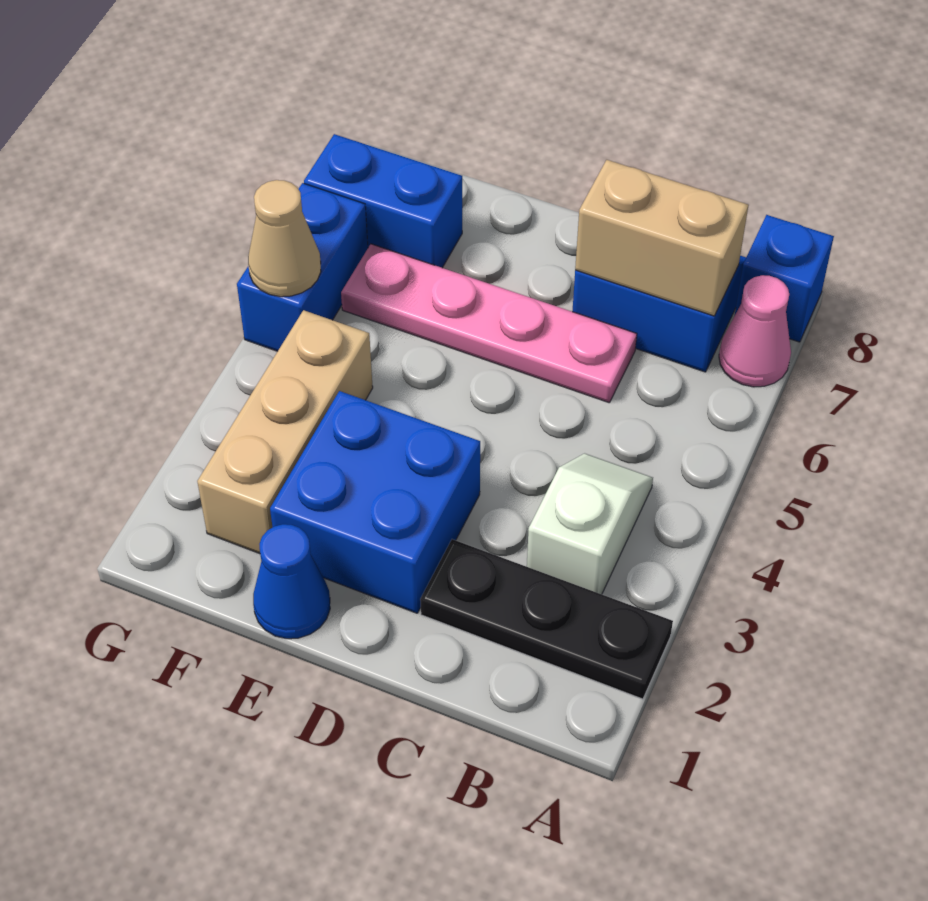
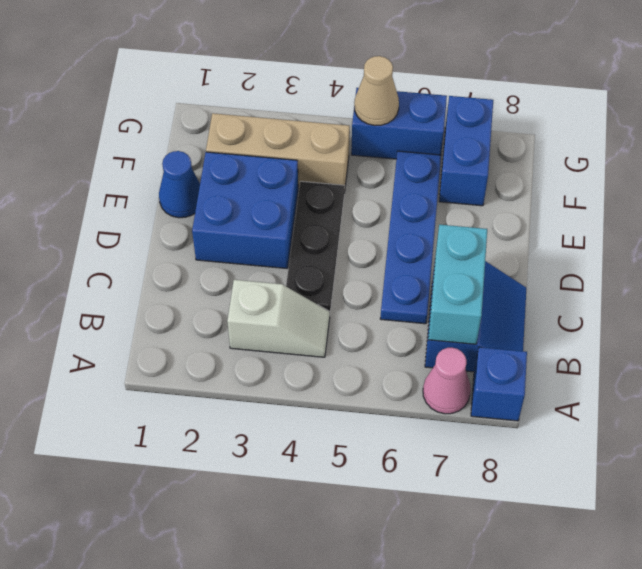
black 1x3 plate [420,539,673,699] -> black 1x3 plate moved to [286,181,345,312]
tan 1x2 brick [575,160,748,316] -> cyan 1x2 brick [428,224,487,344]
pink 1x4 plate [341,244,637,403] -> blue 1x4 plate [380,151,441,324]

